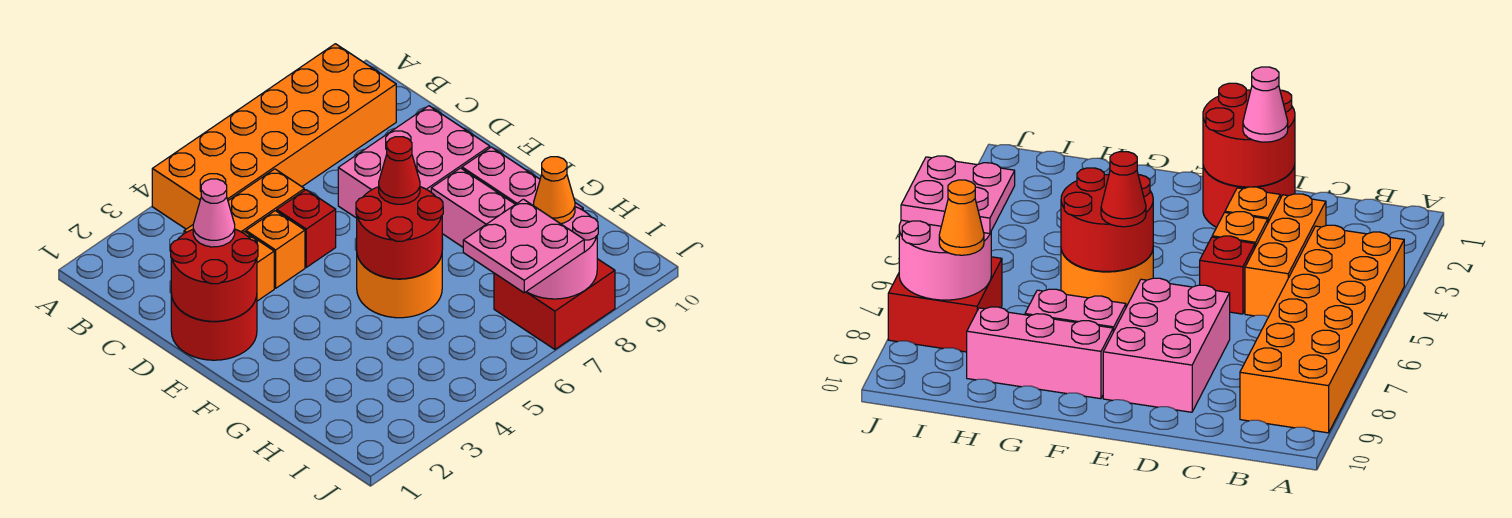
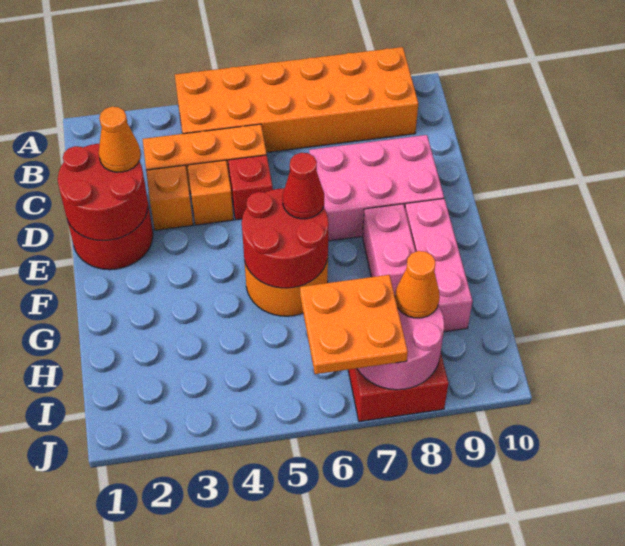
pink 1x1 cone [193,179,235,247] -> orange 1x1 cone [99,107,141,172]
pink 2x2 plate [463,199,584,293] -> orange 2x2 plate [300,275,408,374]

